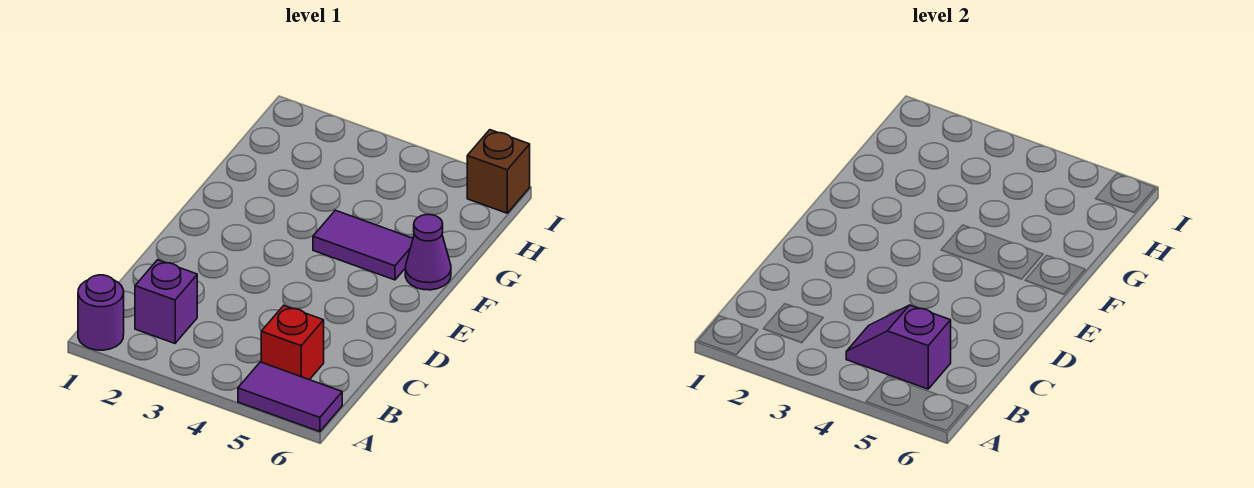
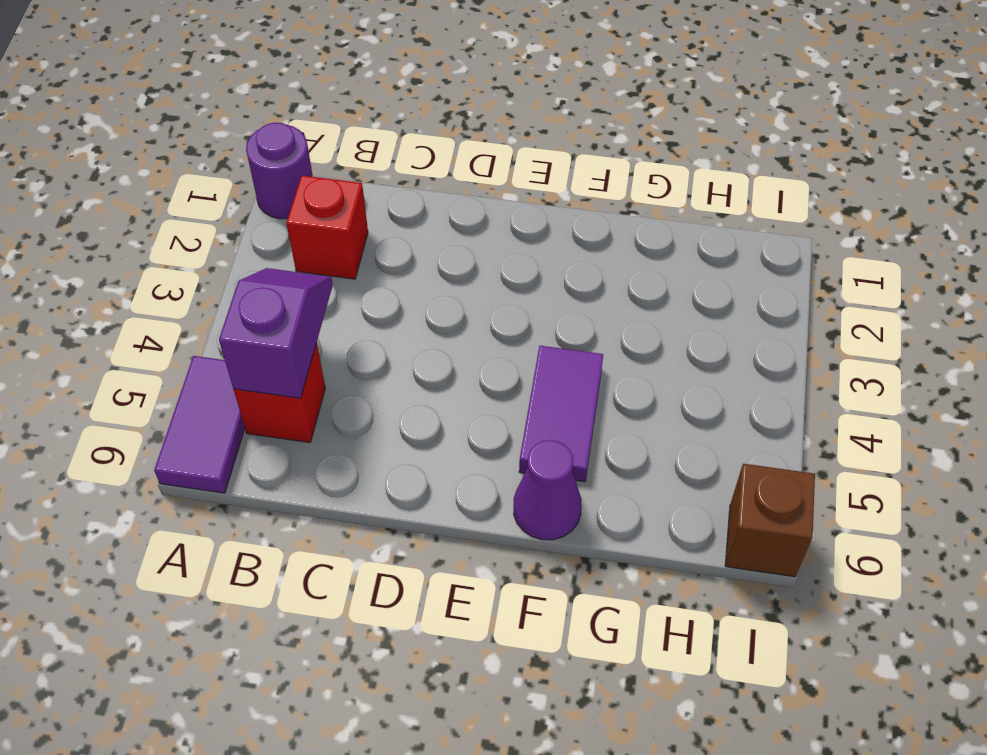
purple 1x1 brick [135,260,197,343] -> red 1x1 brick [286,176,368,279]

